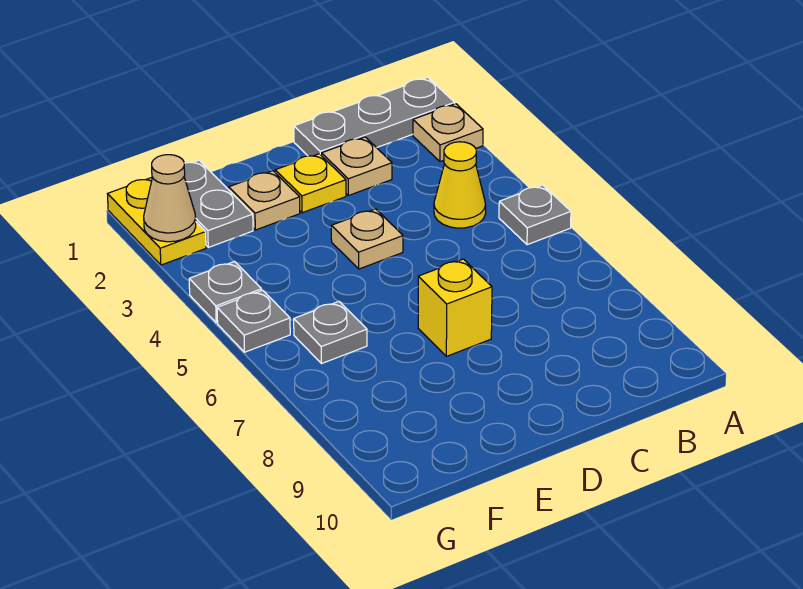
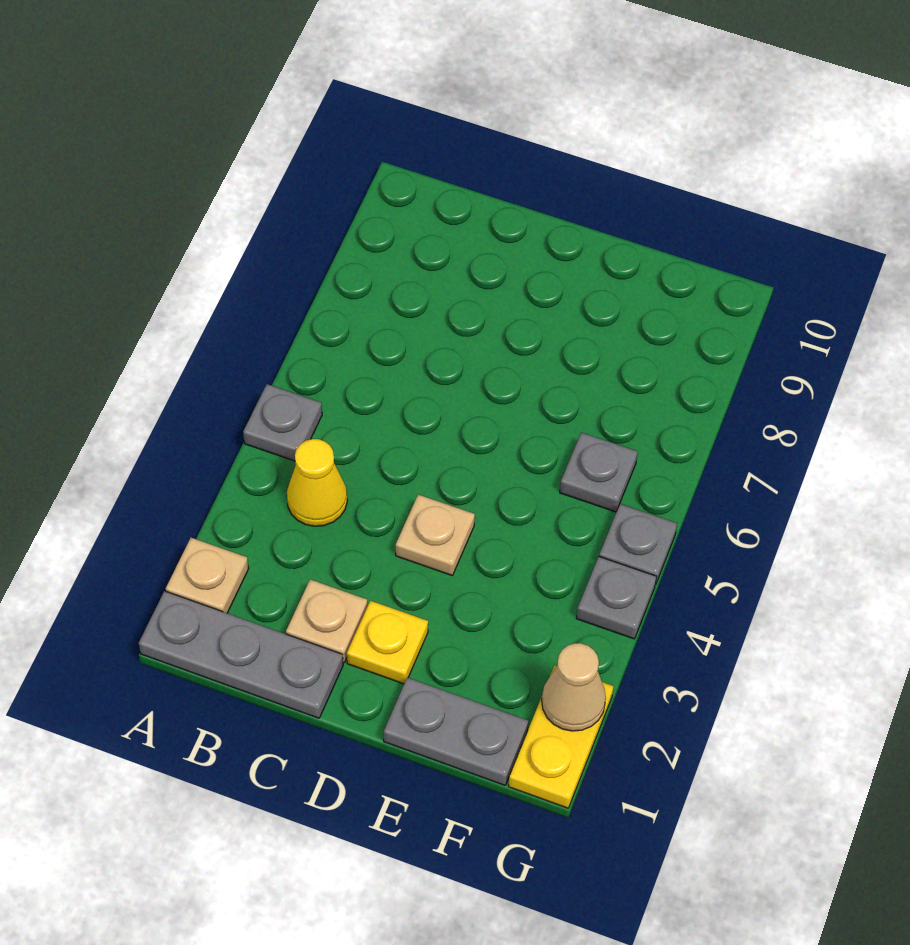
yellow 1x1 brick [418,259,492,356] -> none
tan 1x1 plate [228,171,300,230] -> none
grey 1x2 plate [184,160,253,247] -> grey 1x2 plate turned to [384,677,528,785]

